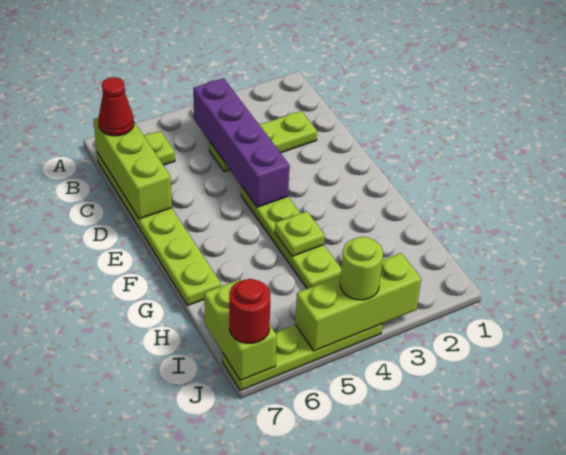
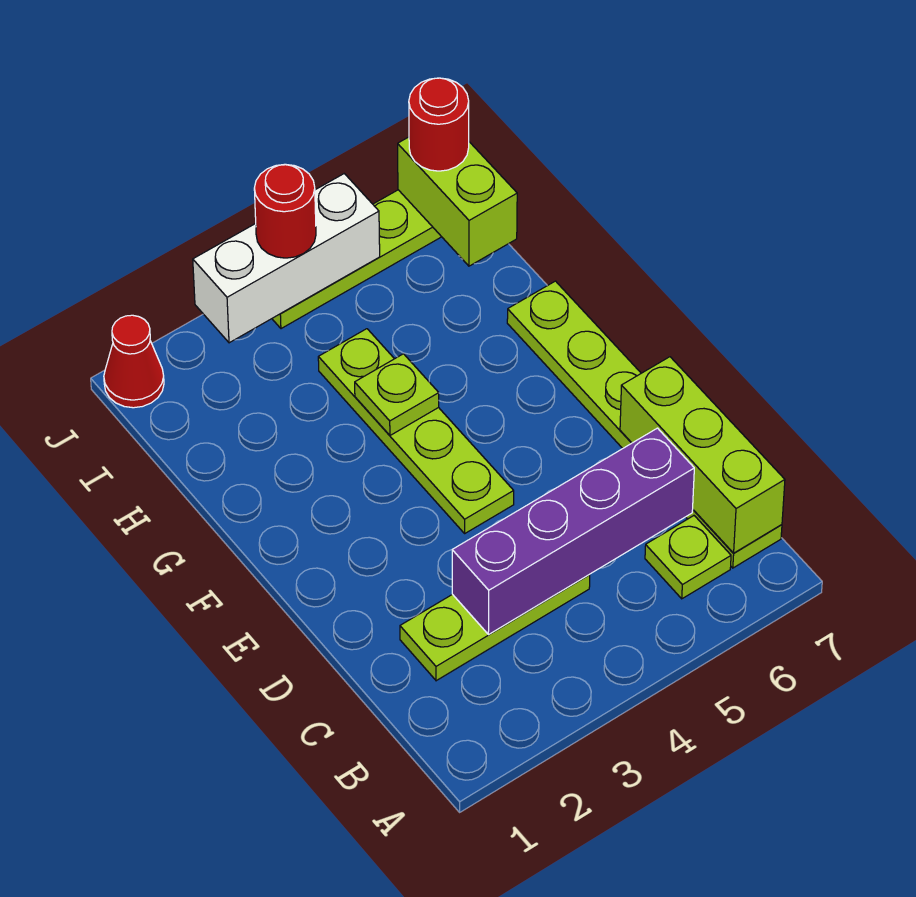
purple 1x4 brick [193,78,289,207] -> purple 1x4 brick turned to [452,428,694,635]
red 1x1 cone [98,77,134,136] -> red 1x1 cone moved to [104,315,164,408]
lime 1x3 brick [295,253,421,351] -> white 1x3 brick [193,174,380,343]
lime 1x1 round brick [340,237,383,300] -> red 1x1 round brick [254,164,316,258]

